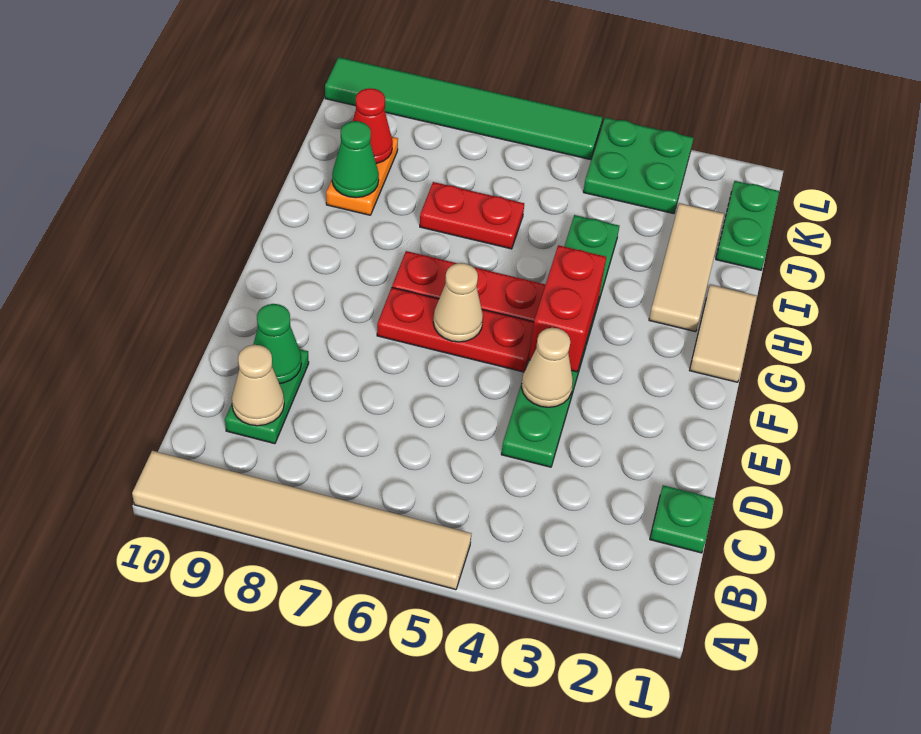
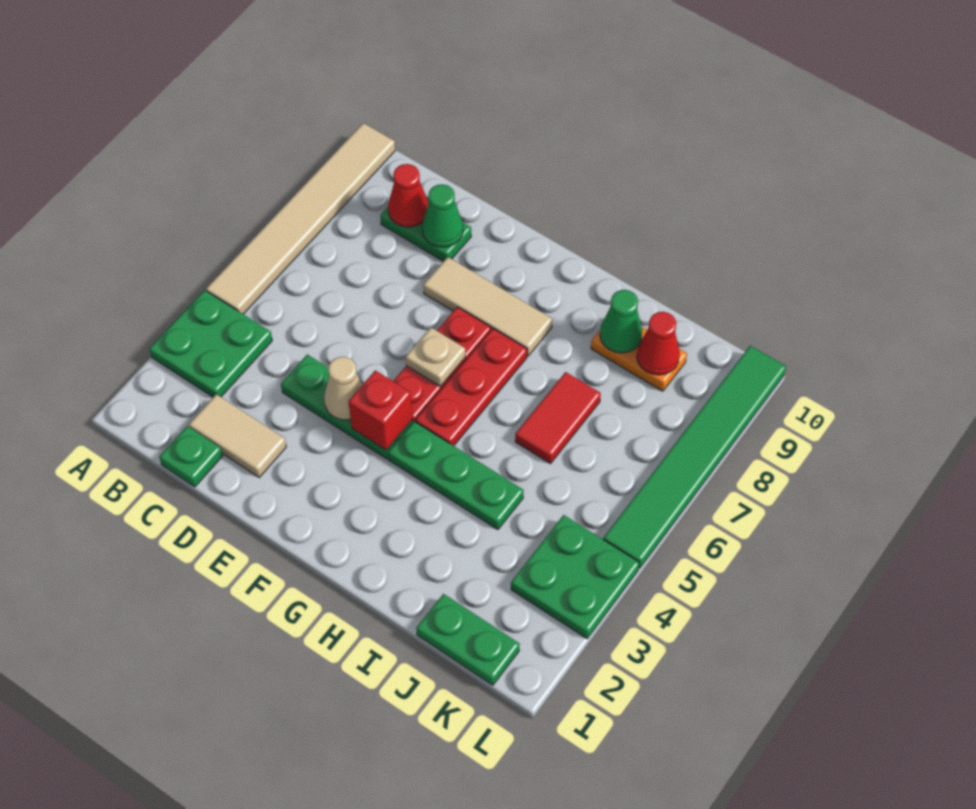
none -> green 2x2 plate [149,290,272,397]
tan 1x1 cone [232,345,284,426] -> red 1x1 cone [388,164,428,227]
red 1x2 brick [529,245,606,372] -> red 1x1 brick [349,370,412,450]
tan 1x1 cone [433,263,483,342] -> tan 1x1 plate [406,328,465,386]
tan 1x2 tile [690,285,757,382] -> tan 1x2 tile moved to [189,394,286,477]
tan 1x3 tile [649,203,724,332] -> tan 1x3 tile moved to [423,257,552,356]
red 1x2 plate [420,182,524,249] -> red 1x2 tile [515,372,601,464]

